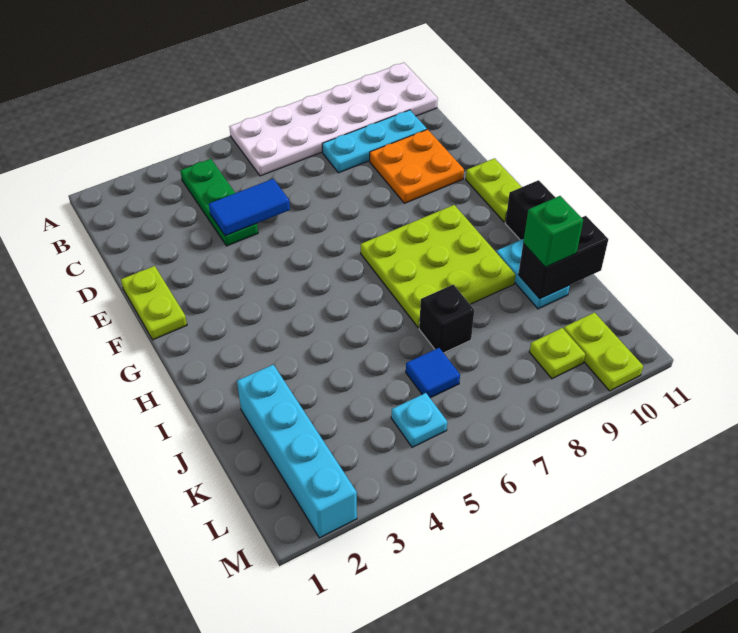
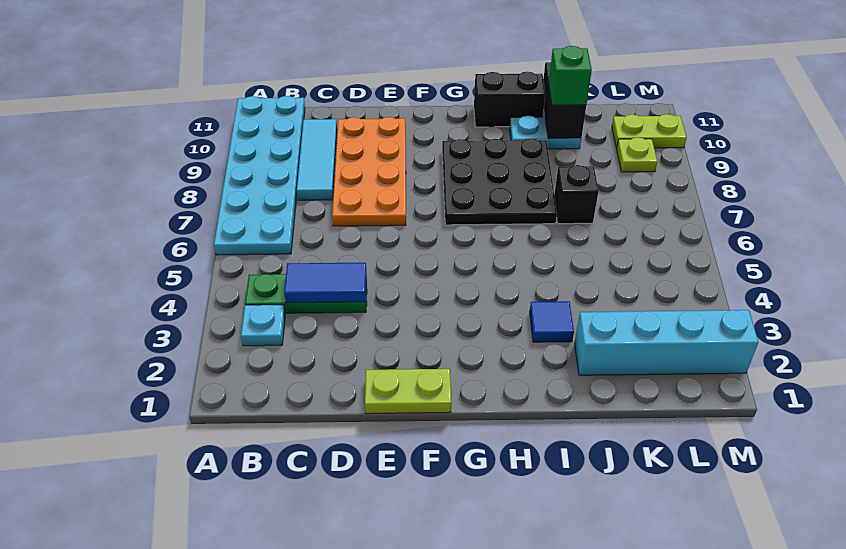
white 2x6 plate [229,63,438,176] -> cyan 2x6 plate [214,96,305,255]
cyan 1x3 plate [322,110,427,173] -> cyan 1x3 tile [297,119,337,200]
blue 1x2 tile [209,179,290,236] -> blue 1x2 tile turned to [284,263,366,303]
orange 2x2 plate [370,129,464,203] -> orange 2x4 plate [332,117,406,226]
lime 1x2 plate [466,158,521,222] -> none
lime 3x3 plate [361,205,516,328] -> black 3x3 plate [442,138,557,225]
blue 1x1 tile [406,348,460,398] -> blue 1x1 tile moved to [530,301,574,342]
cyan 1x1 plate [391,393,447,447] -> cyan 1x1 plate moved to [241,305,285,346]

